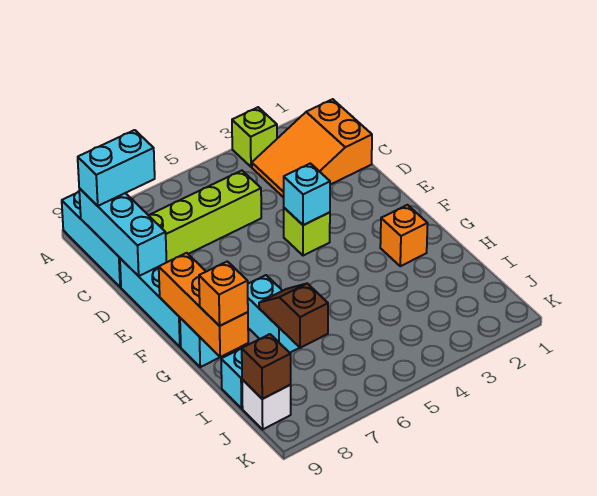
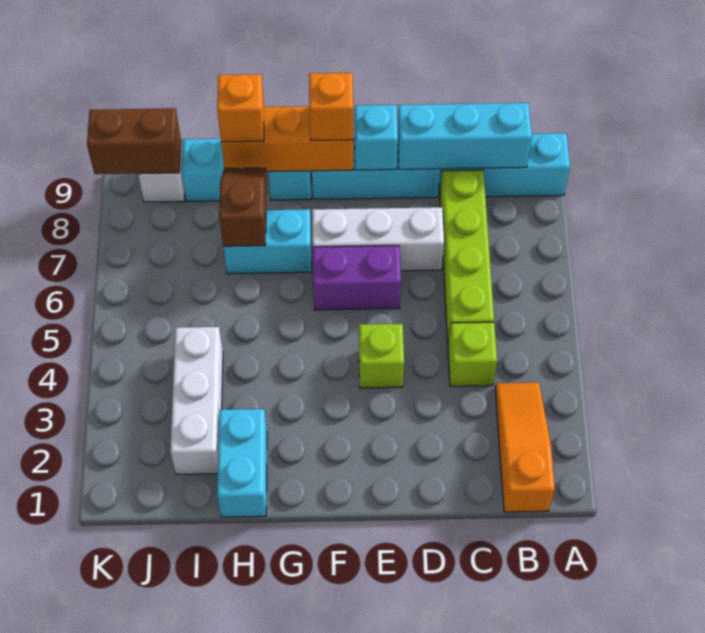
lime 1x1 brick [232,107,277,167] -> lime 1x1 brick moved to [448,322,497,386]
orange 2x3 slope [252,99,372,198] -> orange 1x3 slope [495,382,555,512]
cyan 1x2 brick [78,130,155,206] -> cyan 1x2 brick moved to [217,409,267,517]
none -> white 1x3 brick [312,207,444,271]
cyan 1x1 brick [284,163,330,225] -> cyan 1x1 brick moved to [355,105,398,170]
none -> purple 1x2 brick [313,246,401,310]
orange 1x1 brick [380,205,428,266] -> orange 1x1 brick moved to [309,73,353,140]
brown 1x2 slope [259,283,328,348] -> brown 1x2 slope turned to [219,168,266,246]
none -> white 1x3 brick [170,327,223,474]
brown 1x1 brick [242,334,291,399] -> brown 1x2 brick [87,108,181,174]

